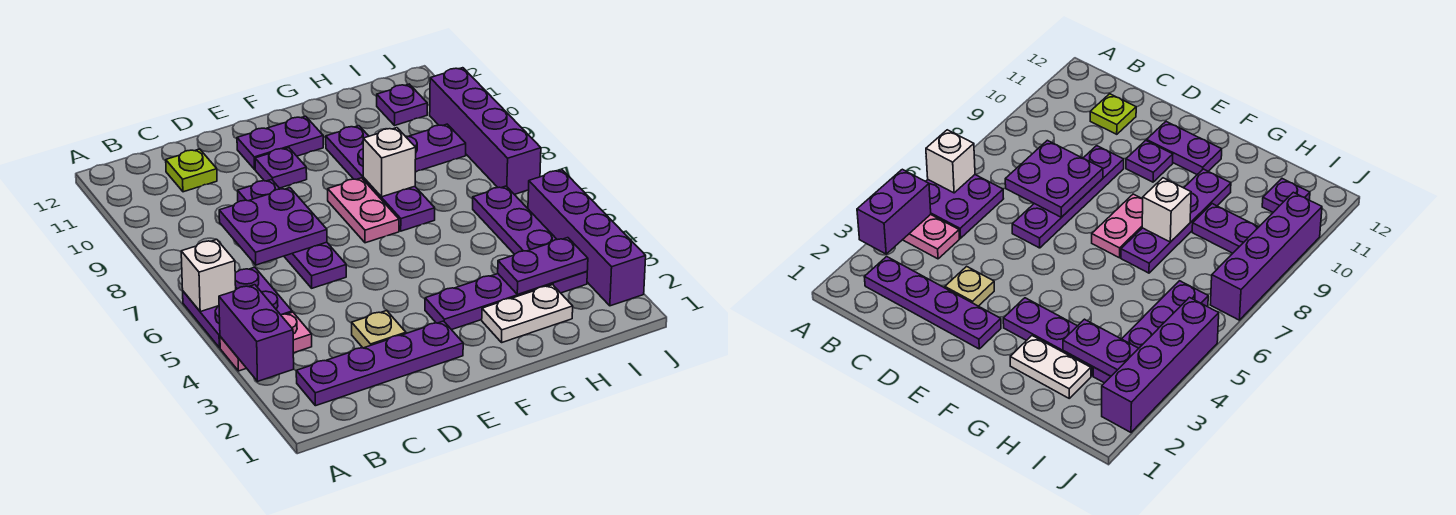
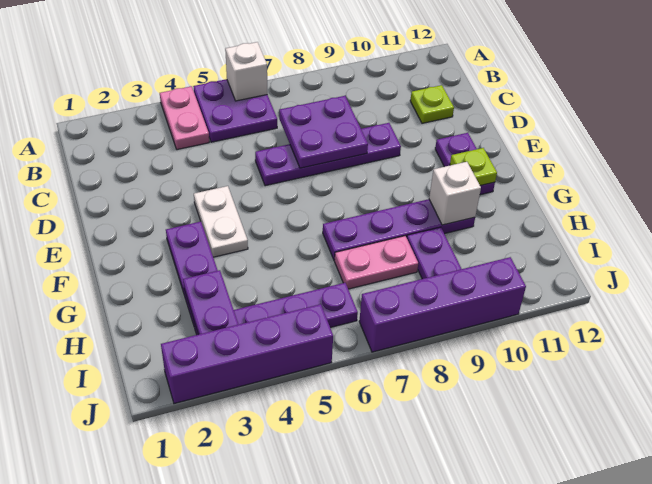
purple 1x2 brick [219,285,294,381] -> none
purple 1x4 plate [296,321,463,406] -> none
tan 1x1 plate [352,311,406,348] -> none
purple 1x1 plate [255,148,307,188] -> none
pink 1x2 plate [328,178,399,243] -> pink 1x2 plate moved to [334,236,418,289]
none -> lime 1x1 plate [450,148,497,186]
white 1x2 plate [482,285,573,343] -> white 1x2 plate moved to [194,186,248,257]
white 1x1 brick [363,128,416,197] -> white 1x1 brick moved to [429,162,481,225]
purple 1x1 plate [377,84,427,126] -> none

